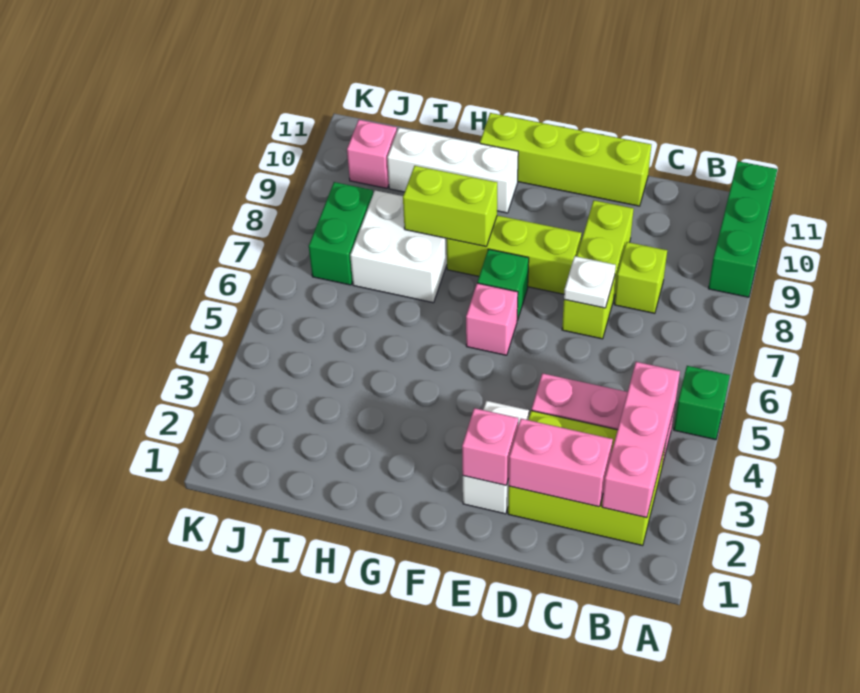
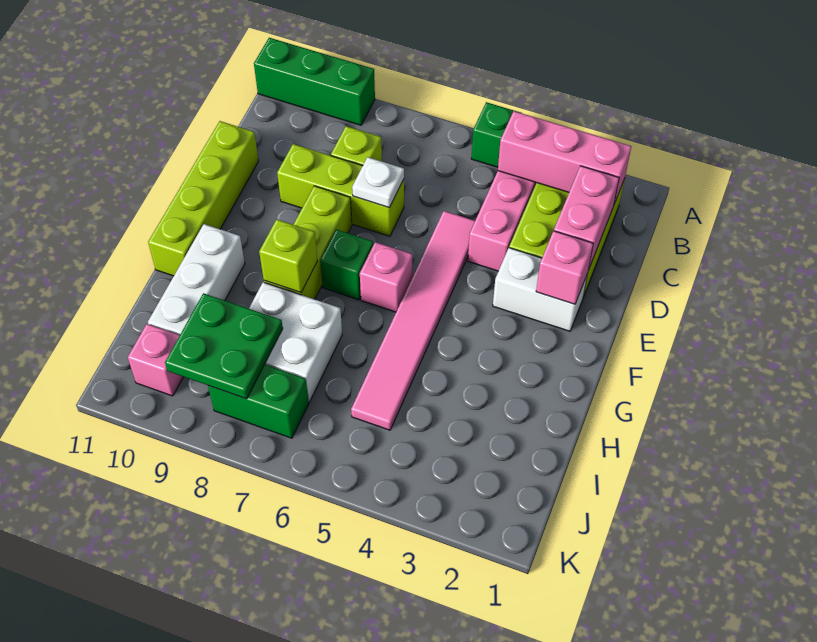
none -> pink 1x6 tile [351,211,475,430]
lime 1x2 brick [403,166,497,247] -> lime 1x1 brick [259,219,317,293]
none -> green 2x2 plate [165,293,283,399]

